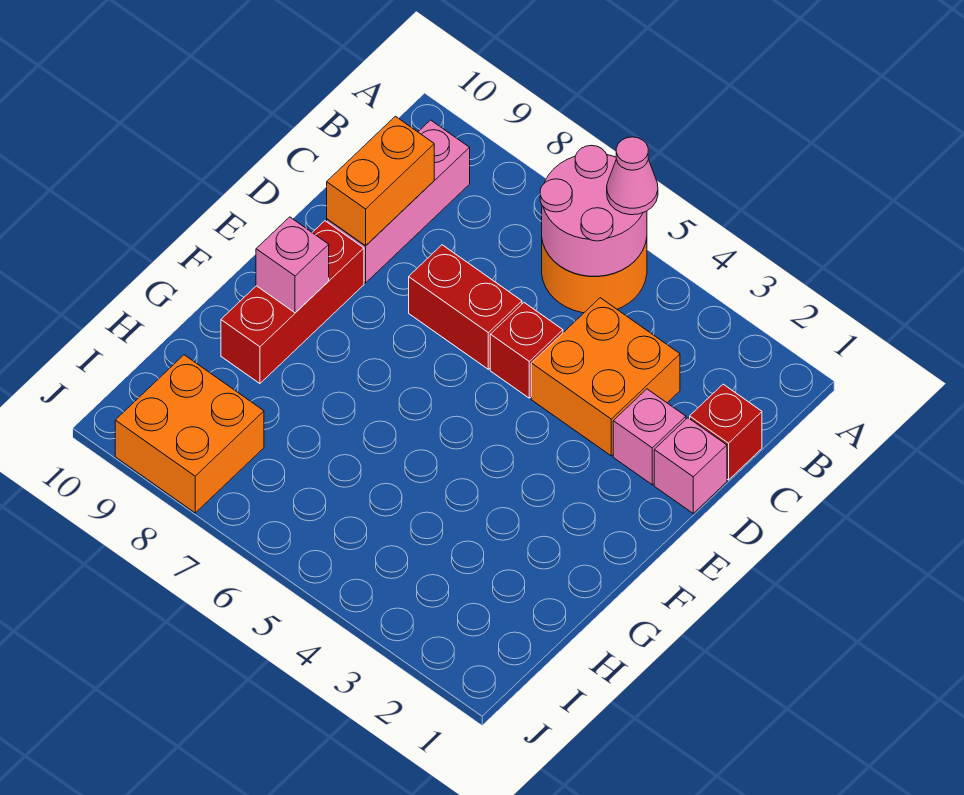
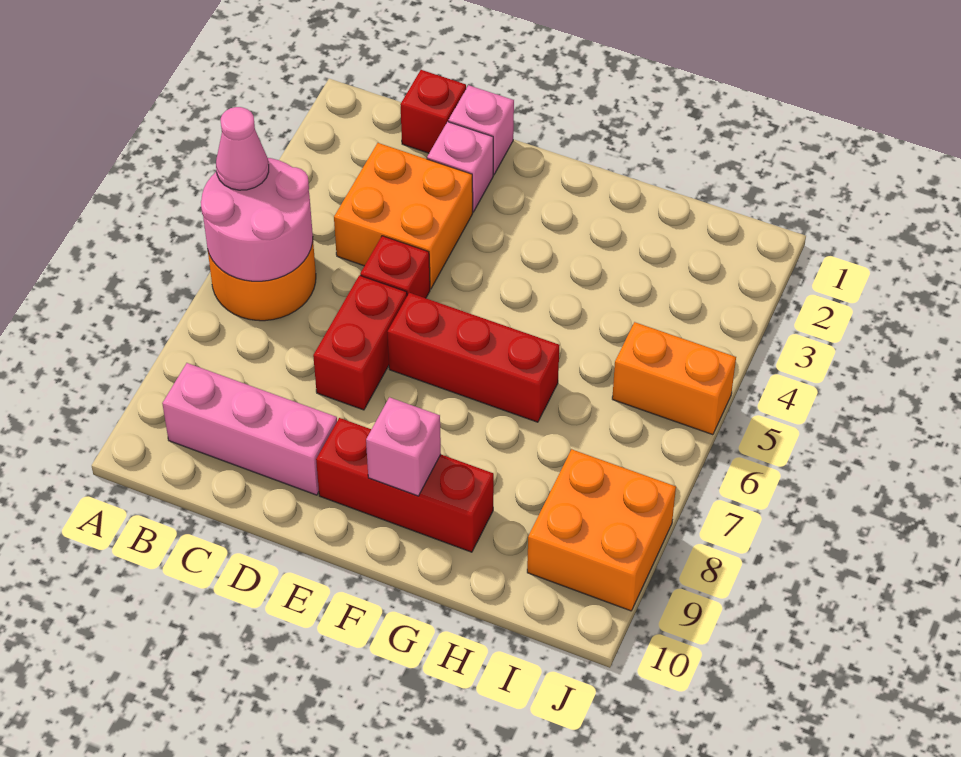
orange 1x2 brick [327,116,434,246] -> orange 1x2 brick moved to [612,322,736,435]
none -> red 1x3 brick [388,293,560,422]

